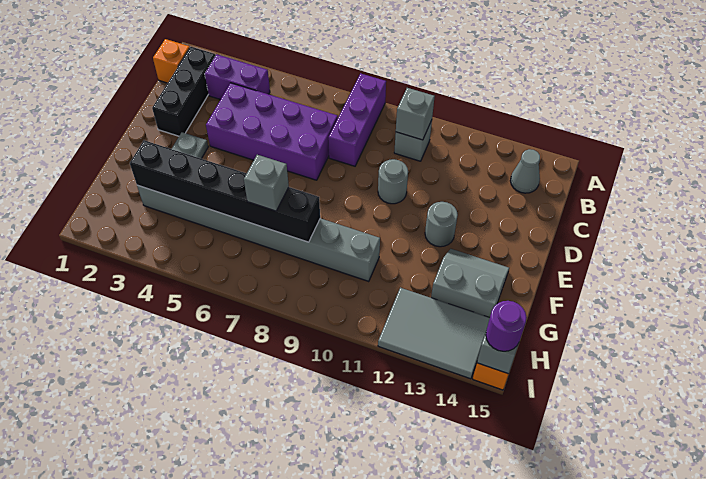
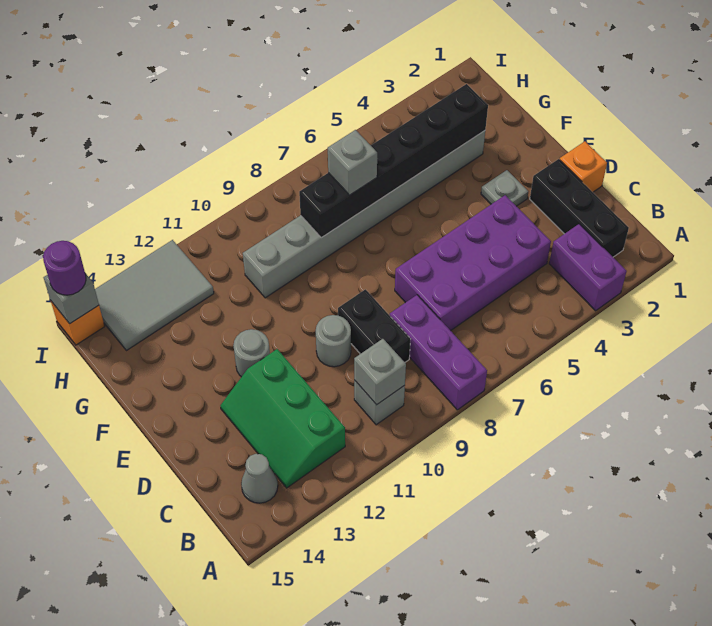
orange 1x1 brick [153,39,190,83] -> orange 1x1 brick moved to [560,141,607,192]
purple 1x2 brick [205,54,270,99] -> purple 1x2 brick turned to [549,224,627,311]
none -> green 2x3 slope [220,349,345,488]
none -> black 1x2 brick [338,289,410,362]
grey 2x2 slope [431,249,509,318] -> none

